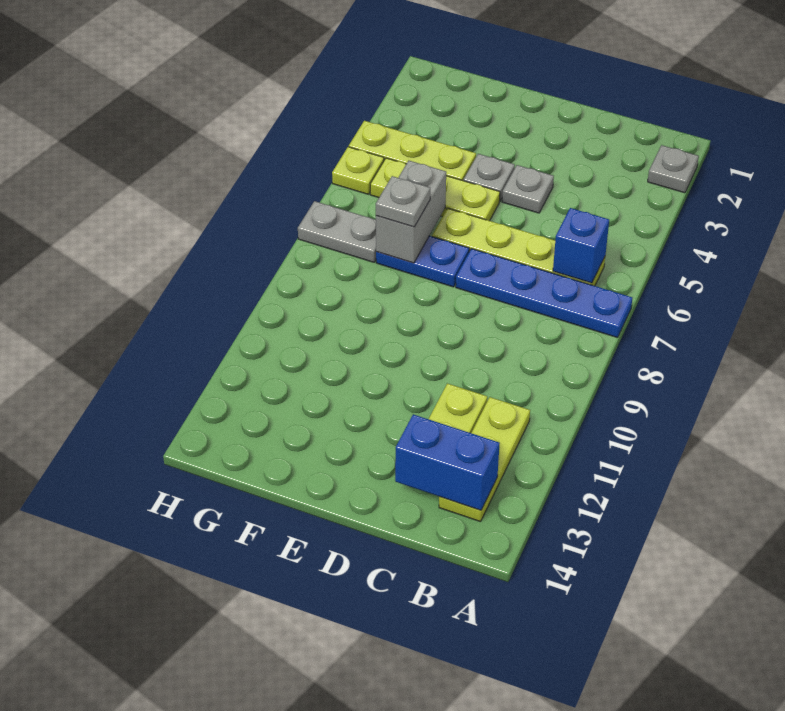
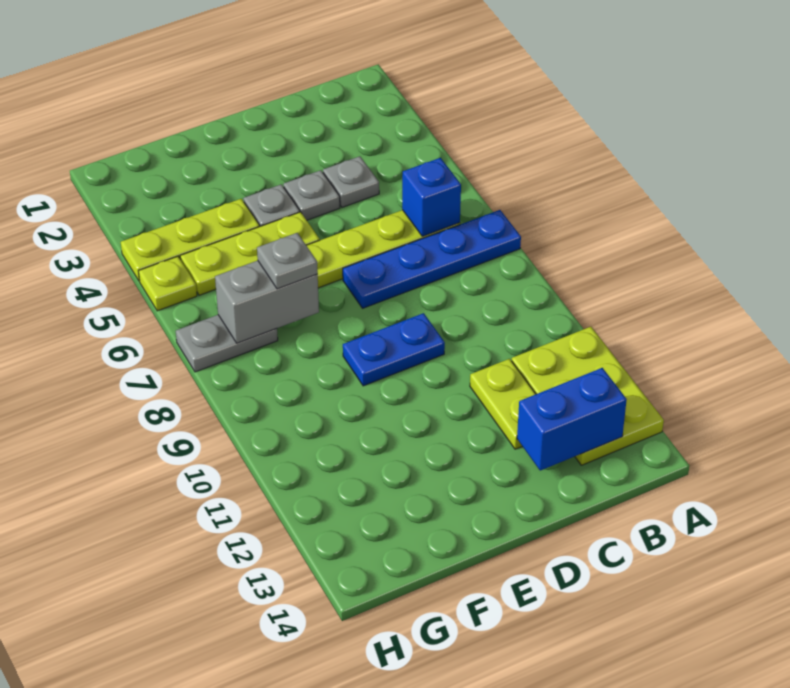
grey 1x1 plate [648,145,699,193] -> grey 1x1 plate moved to [323,156,379,207]
lime 1x3 plate [439,397,530,522] -> lime 2x3 plate [512,327,664,465]
blue 1x2 plate [376,236,469,287] -> blue 1x2 plate moved to [343,313,445,386]
grey 1x2 brick [376,161,446,263] -> grey 1x2 brick turned to [215,261,319,343]

